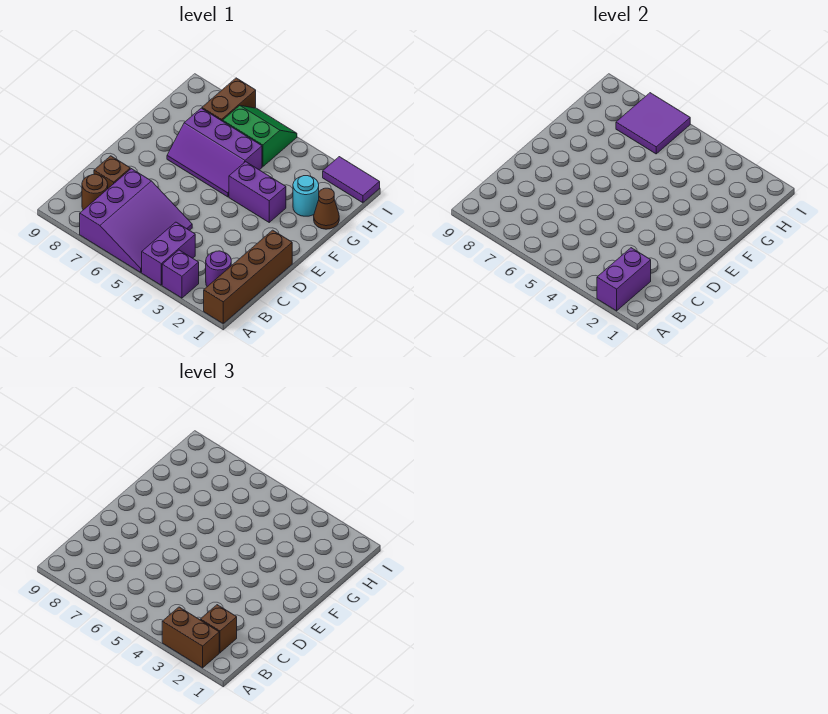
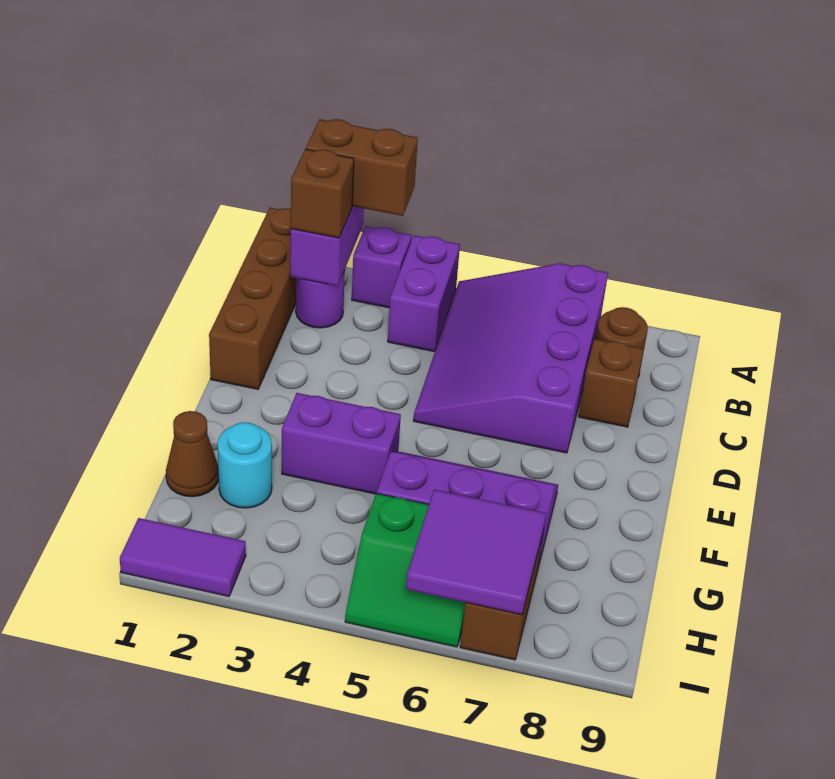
purple 3x3 slope [80,169,192,272] -> purple 3x4 slope [414,263,608,453]

